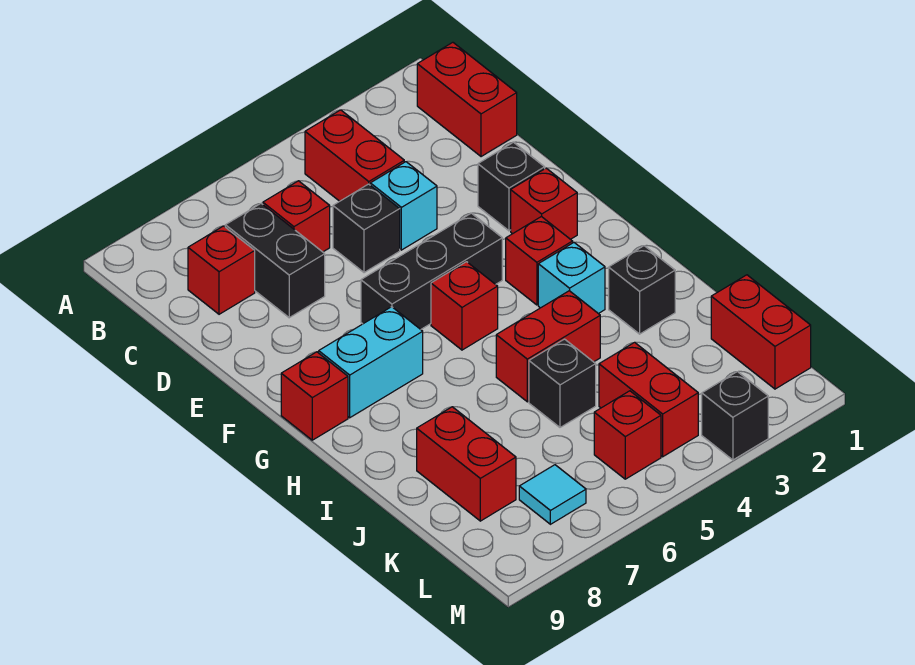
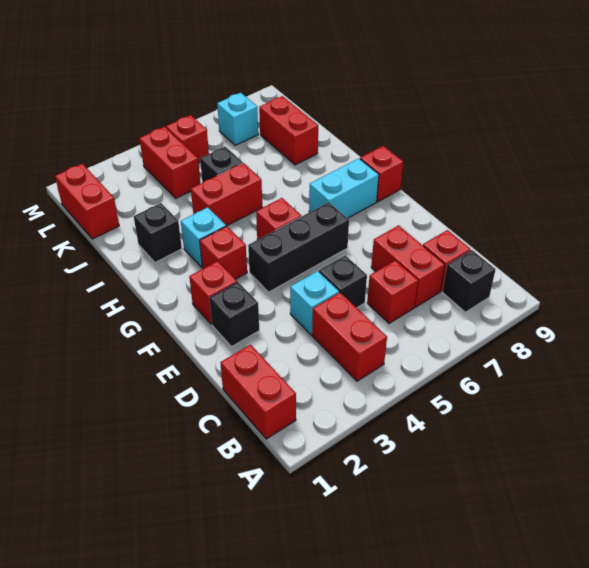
black 1x2 brick [225,204,325,318] -> red 1x2 brick [371,225,445,307]
cyan 1x1 tile [519,465,586,524] -> cyan 1x1 brick [217,93,258,145]
black 1x1 brick [702,372,768,460] -> black 1x1 brick moved to [442,250,496,312]

